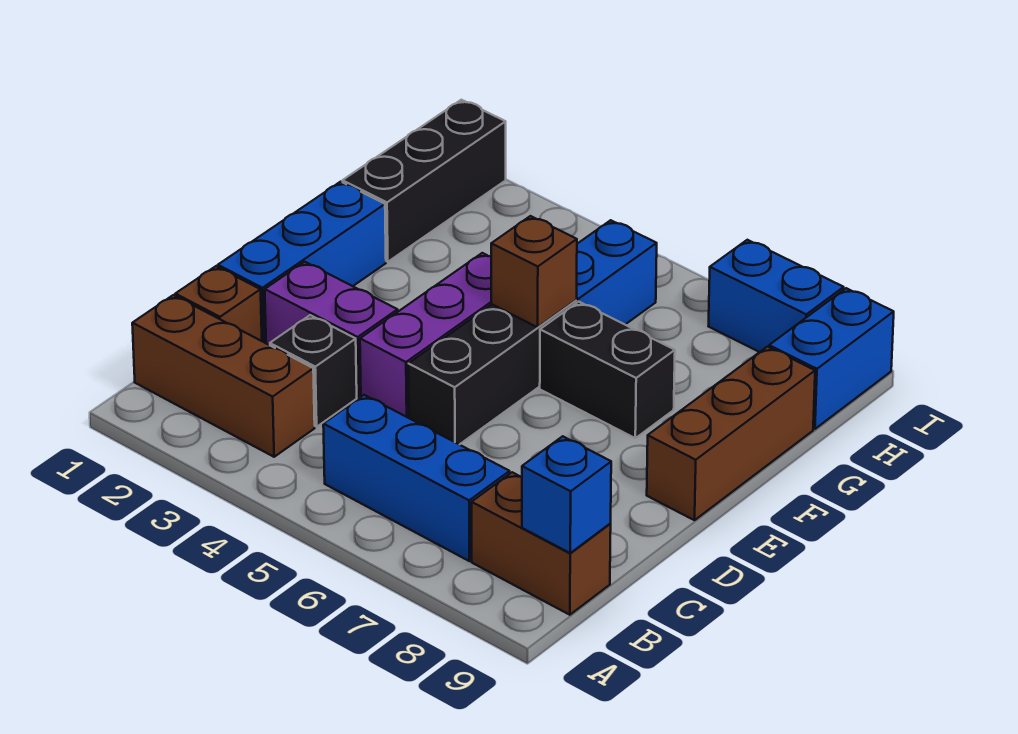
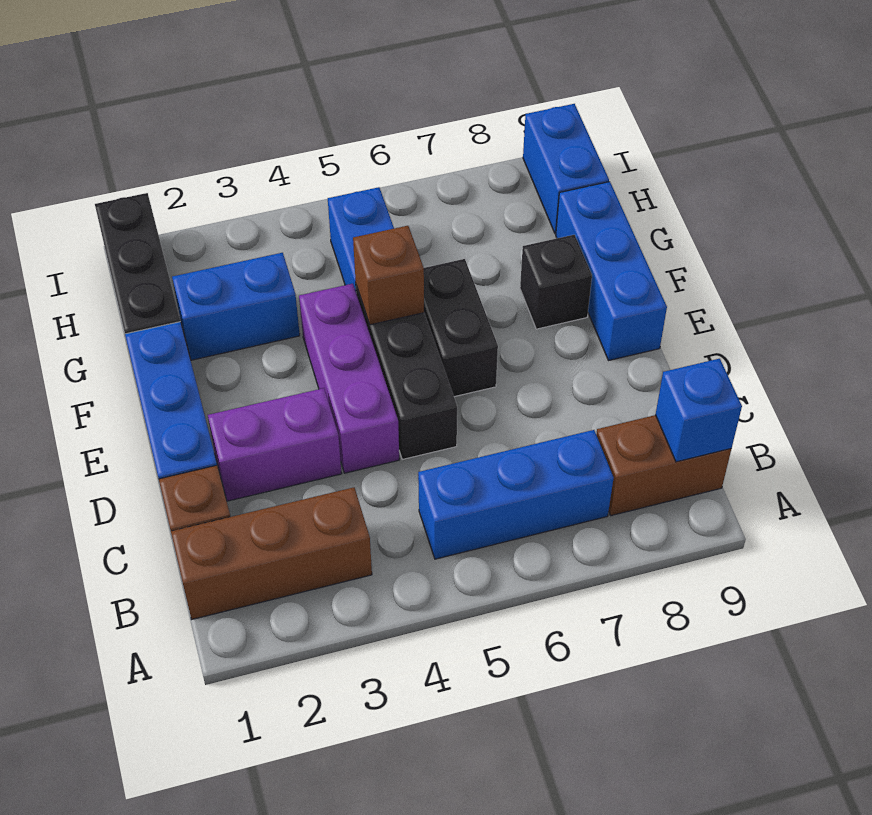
black 1x1 brick [270,315,357,427] -> black 1x1 brick moved to [520,235,592,329]
brown 1x3 brick [647,347,815,520] -> blue 1x3 brick [556,182,667,361]
black 1x2 brick [540,302,675,438] -> black 1x2 brick turned to [424,259,498,397]
blue 1x2 brick [709,240,844,352] -> blue 1x2 brick moved to [172,253,300,360]

